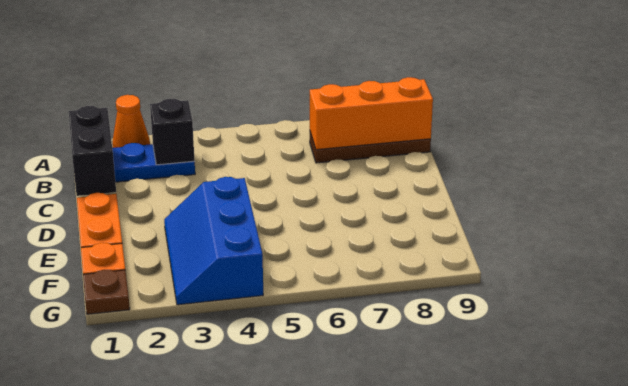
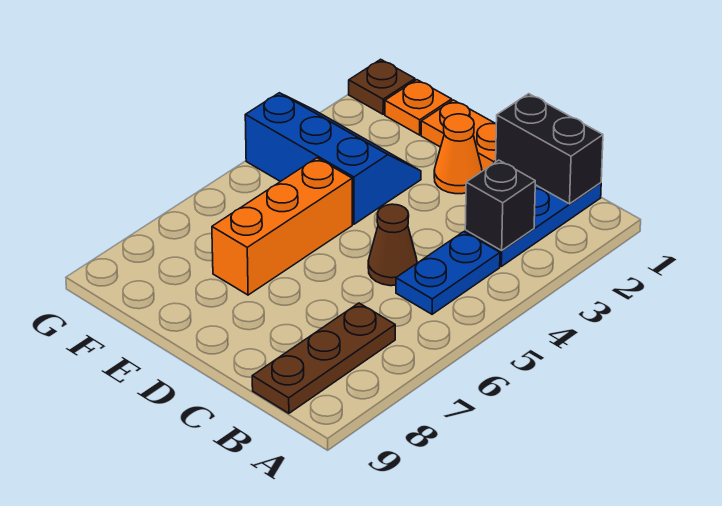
orange 1x1 cone [112,95,150,148] -> orange 1x1 cone moved to [434,114,482,194]
none -> blue 1x2 plate [396,232,500,314]
orange 1x3 brick [310,77,433,150] -> orange 1x3 brick moved to [212,158,352,295]
none -> brown 1x1 cone [368,204,417,286]

